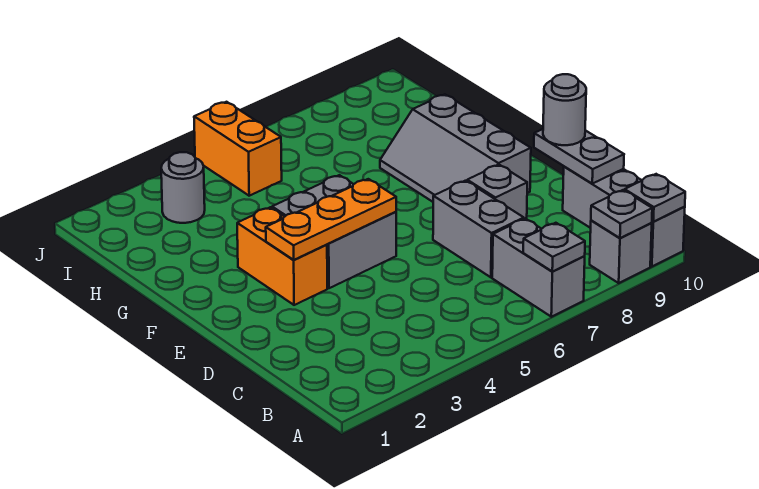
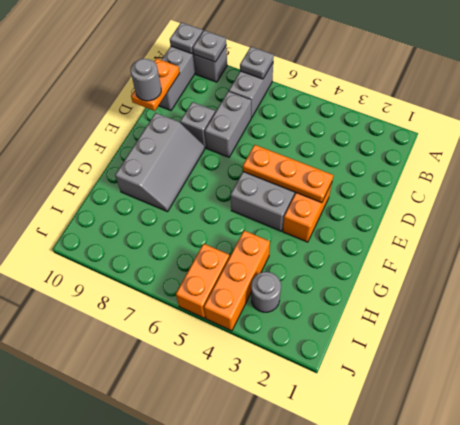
grey 1x2 plate [534,129,624,184] -> orange 1x2 plate [131,58,180,111]
none -> orange 1x3 brick [204,231,270,331]

